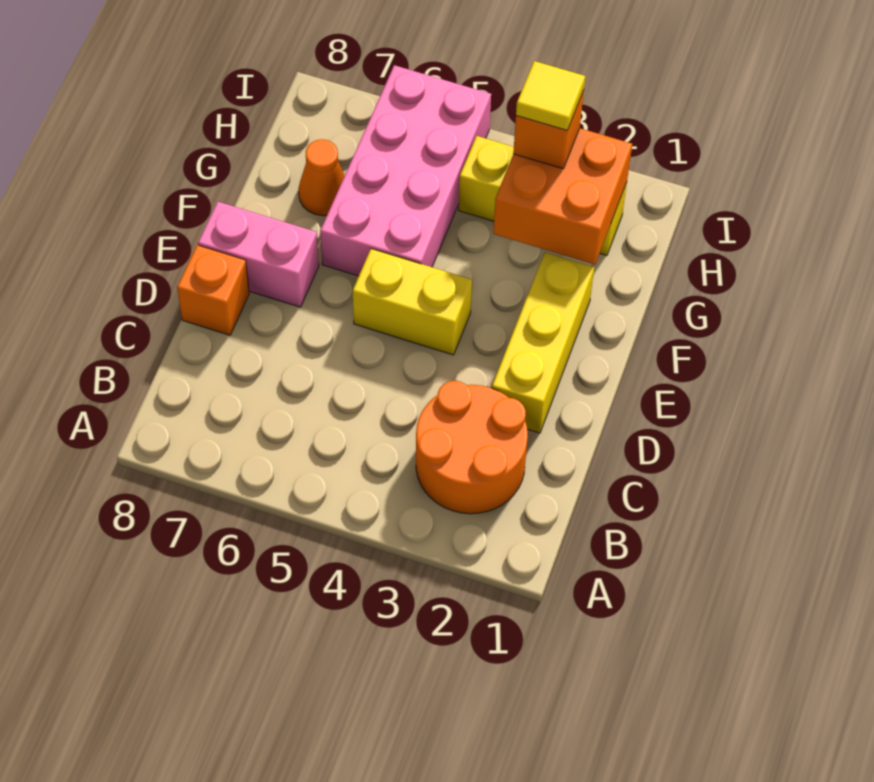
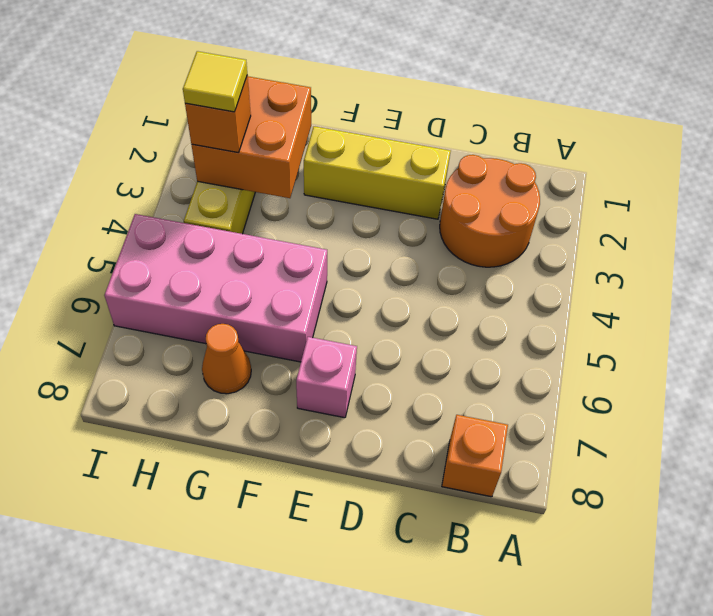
orange 1x1 brick [177,245,249,335] -> orange 1x1 brick moved to [442,415,508,497]
yellow 1x2 brick [353,249,472,355] -> none
pink 1x2 brick [198,202,319,307] -> pink 1x1 brick [296,337,357,418]

